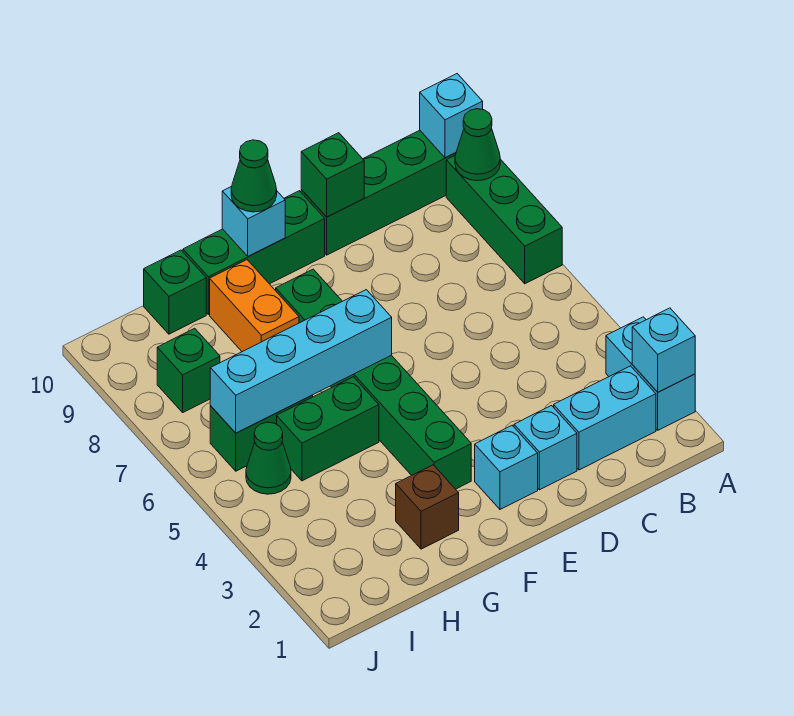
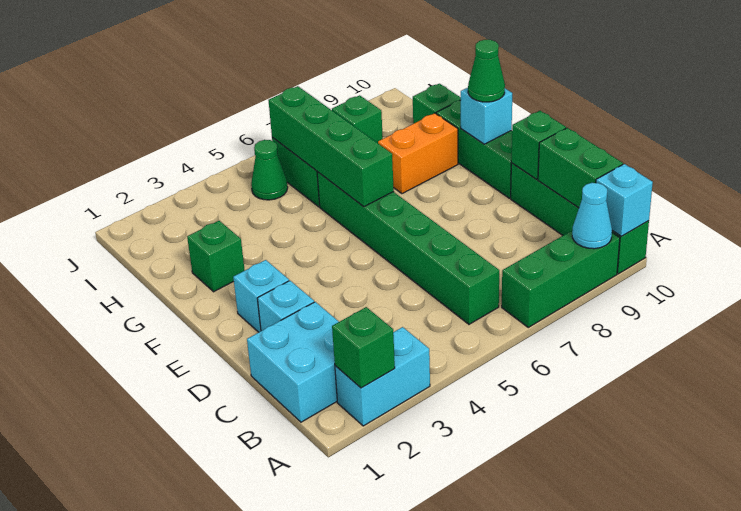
cyan 1x1 brick [632,308,695,392] -> green 1x1 brick [332,307,395,388]
green 1x1 cone [455,109,500,181] -> cyan 1x1 cone [572,183,612,249]
cyan 1x2 brick [554,366,656,470] -> cyan 2x2 brick [247,302,339,422]
green 1x6 brick [276,269,471,489] -> green 1x6 brick turned to [317,172,499,324]
cyan 1x4 brick [210,290,392,433] -> green 1x4 brick [268,86,394,207]
brown 1x1 brick [396,465,459,549] -> green 1x1 brick [187,221,245,292]
green 1x2 brick [277,377,379,481] -> green 1x2 brick moved to [538,128,623,208]

